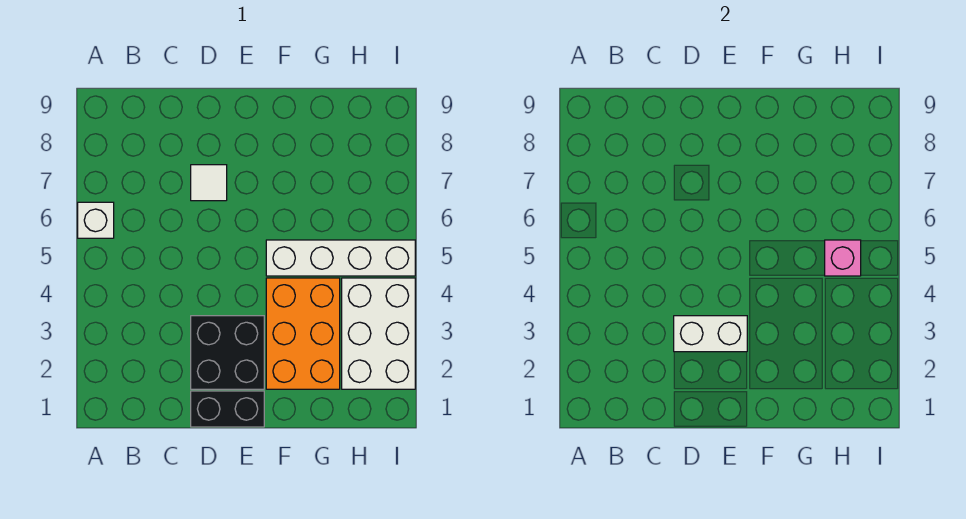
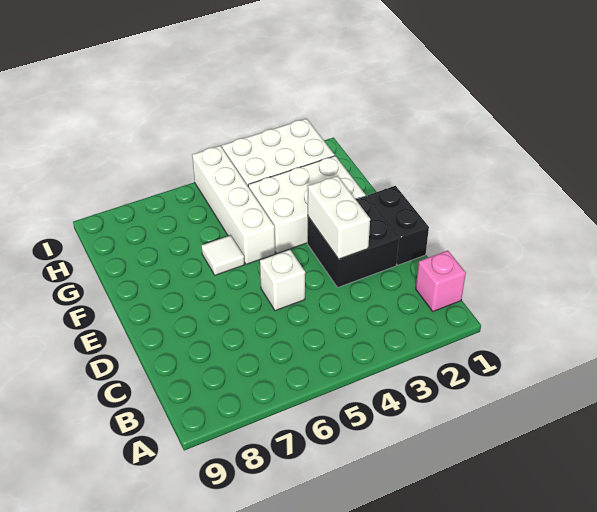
white 1x1 brick [78,202,114,238] -> white 1x1 brick moved to [260,250,305,311]
white 1x1 tile [191,165,227,201] -> white 1x1 tile moved to [201,235,244,275]
orange 2x3 brick [266,278,340,389] -> white 2x3 brick [248,156,366,254]
pink 1x1 brick [825,240,861,276] -> pink 1x1 brick moved to [416,251,466,311]

